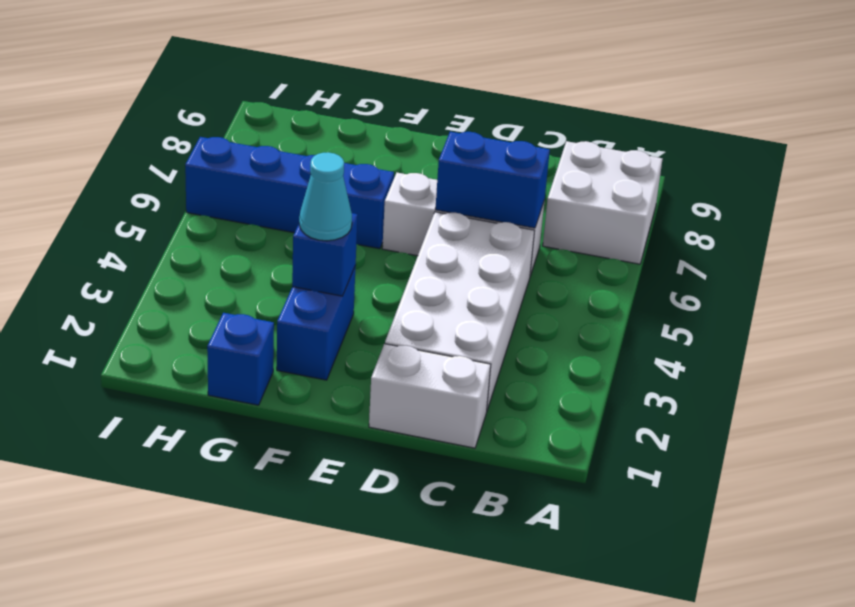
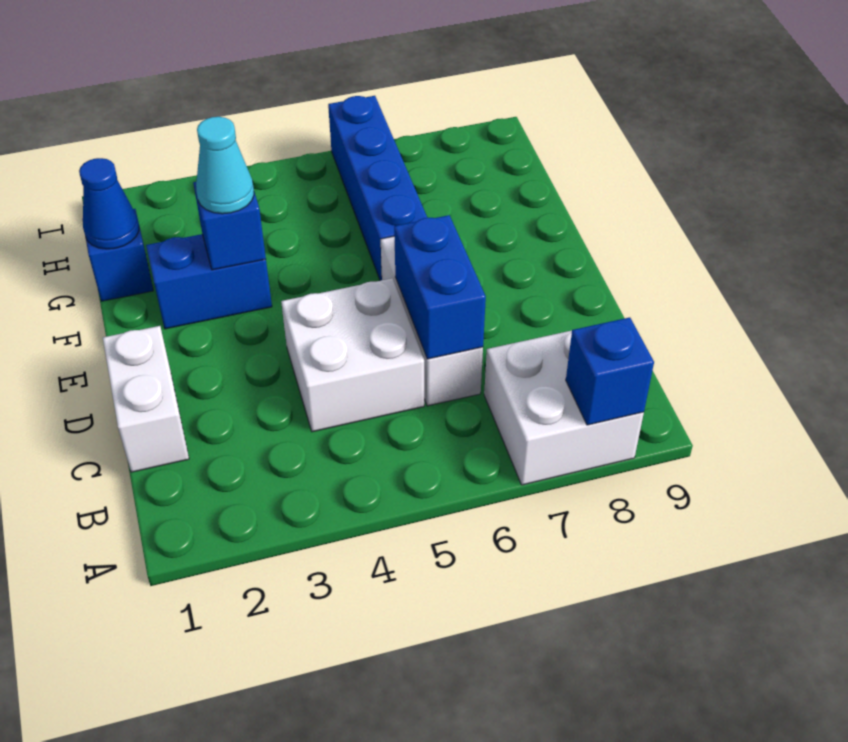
none -> blue 1x1 brick [566,317,654,425]
white 2x4 brick [385,212,535,410] -> white 2x2 brick [281,278,424,432]
none -> blue 1x1 cone [79,158,139,249]

